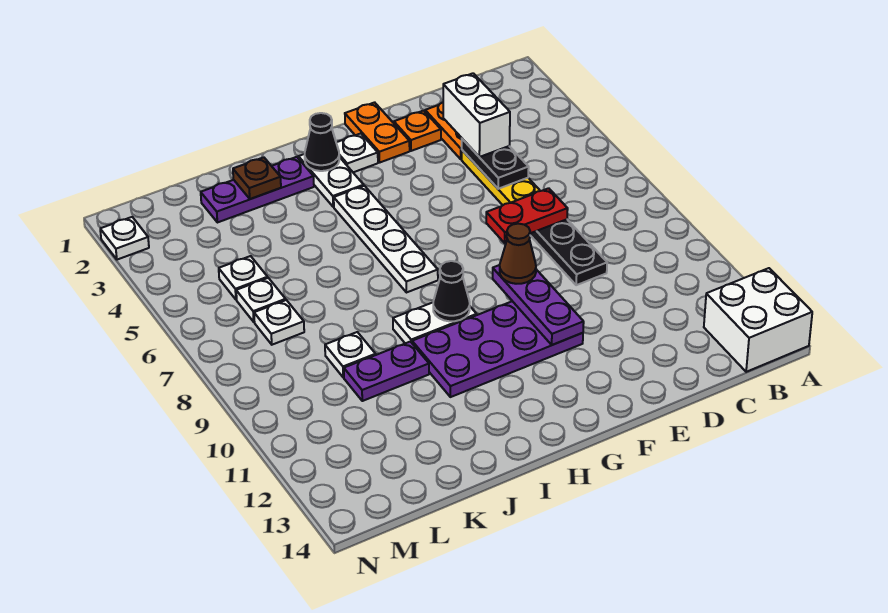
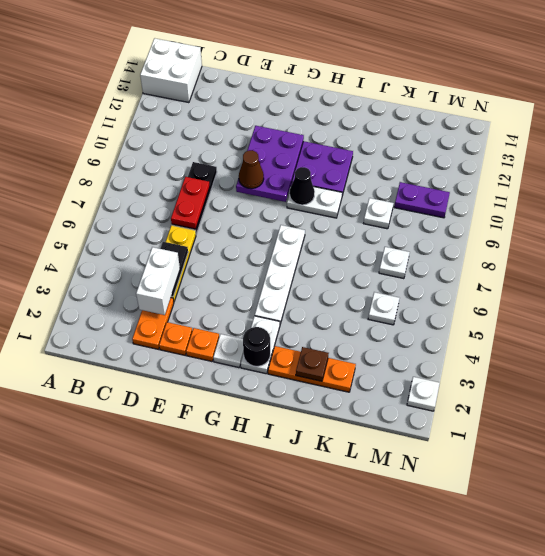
red 1x2 plate [486,188,568,243] -> red 1x2 plate turned to [171,177,210,229]
orange 1x2 plate [345,102,410,163] -> orange 1x1 plate [186,328,219,361]
purple 1x3 plate [493,265,584,345] -> purple 2x3 plate [236,126,304,202]
black 1x1 cone [305,113,339,171] -> black 1x1 round brick [243,327,270,366]
purple 1x3 plate [201,157,314,223] -> orange 1x3 plate [268,346,356,392]
purple 1x2 plate [344,342,429,401] -> purple 1x2 plate moved to [394,182,450,218]
white 1x1 plate [236,278,286,322] -> none

